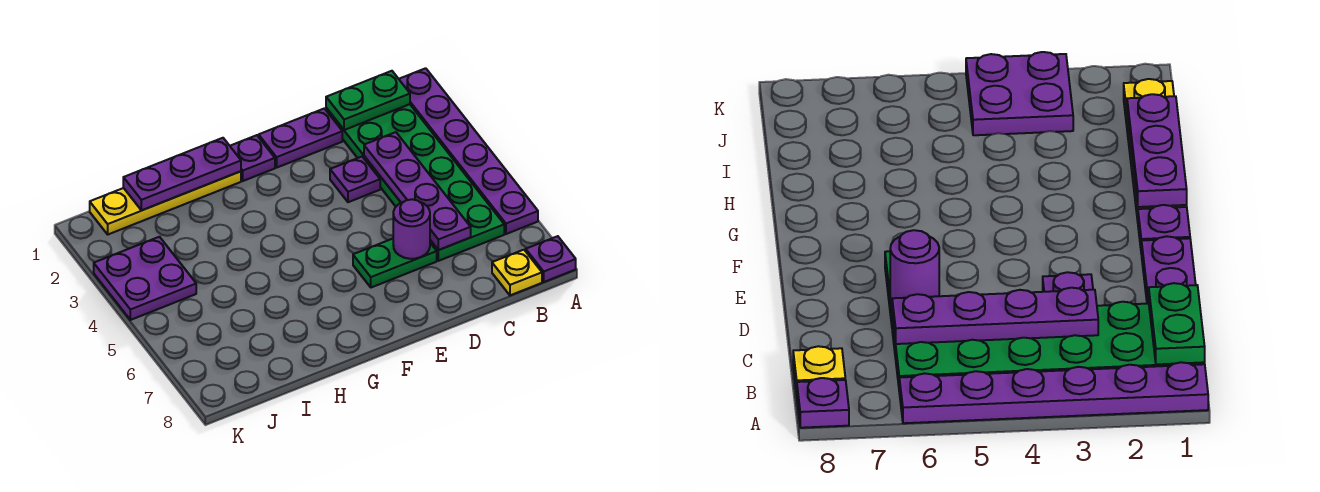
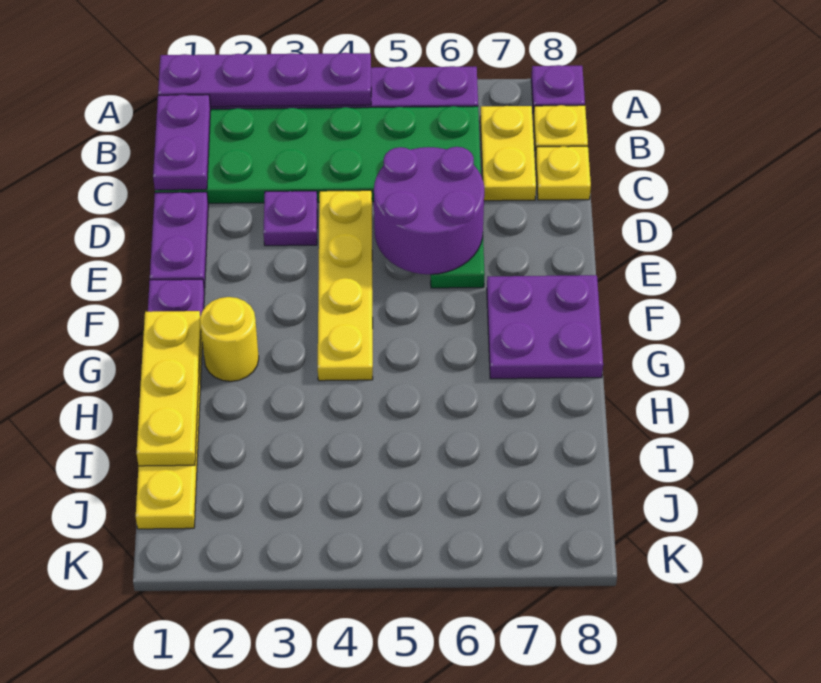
green 1x2 plate [326,71,410,130] -> purple 1x2 plate [153,95,211,190]
none -> yellow 1x2 plate [480,106,536,201]
purple 1x4 plate [364,132,471,250] -> purple 1x4 plate moved to [158,53,371,107]
none -> yellow 1x1 plate [536,146,591,200]
none -> yellow 1x4 plate [318,190,373,381]
purple 1x1 round brick [393,199,430,259] -> purple 2x2 round brick [374,147,484,274]
purple 1x3 plate [123,138,241,210] -> yellow 1x3 plate [137,311,201,466]
none -> yellow 1x1 round brick [200,297,259,381]
purple 2x2 plate [94,237,196,320] -> purple 2x2 plate moved to [487,275,603,379]

